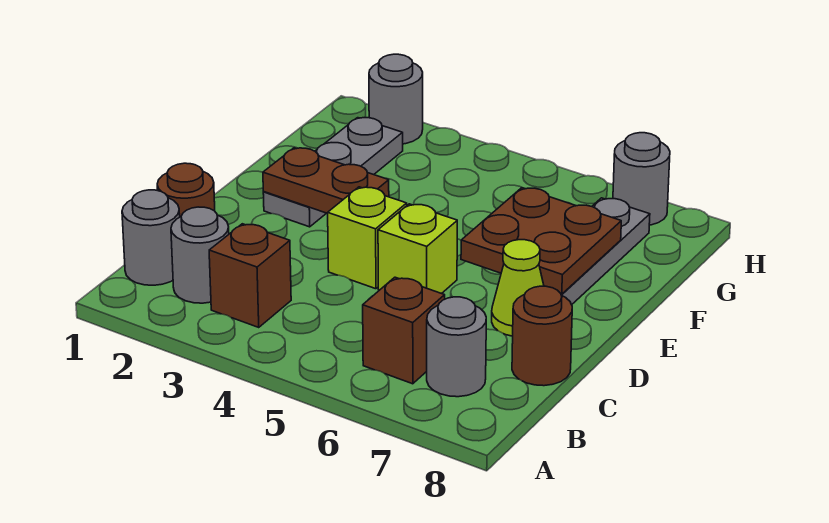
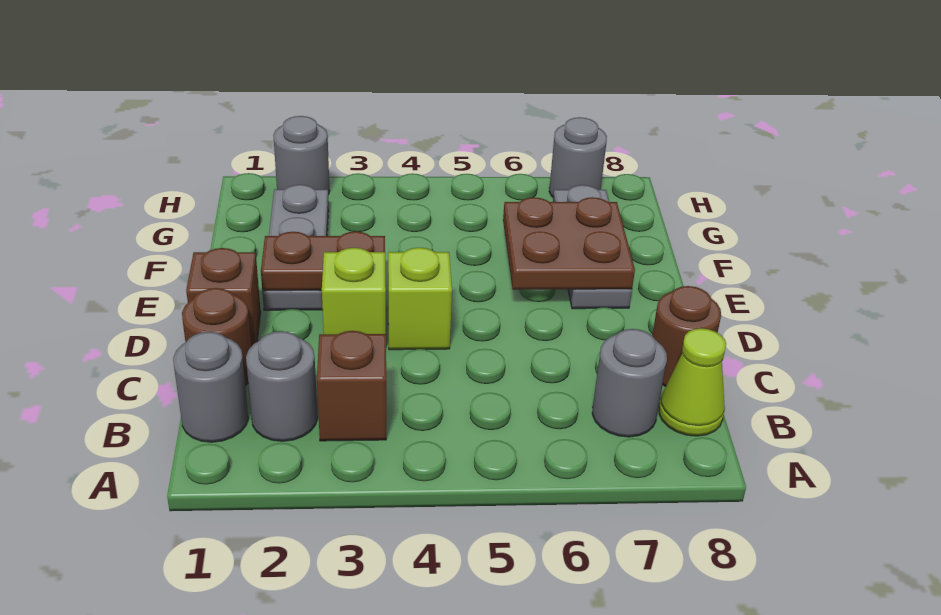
brown 1x1 brick [363,277,445,384] -> brown 1x1 brick moved to [186,248,261,347]
lime 1x1 brick [378,204,457,294] -> lime 1x1 brick moved to [322,248,386,334]
lime 1x1 cone [492,240,544,336] -> lime 1x1 cone moved to [659,328,726,436]

